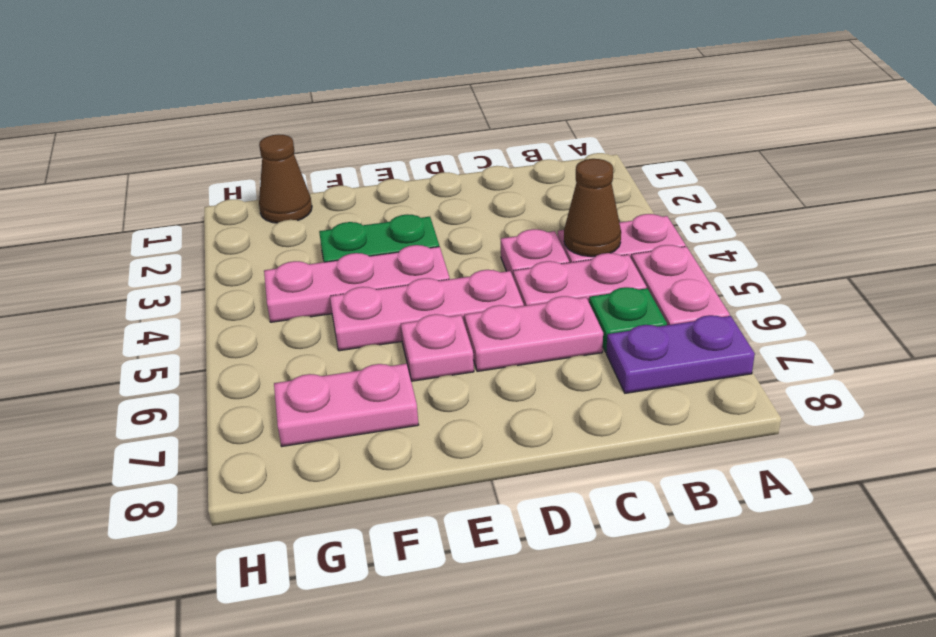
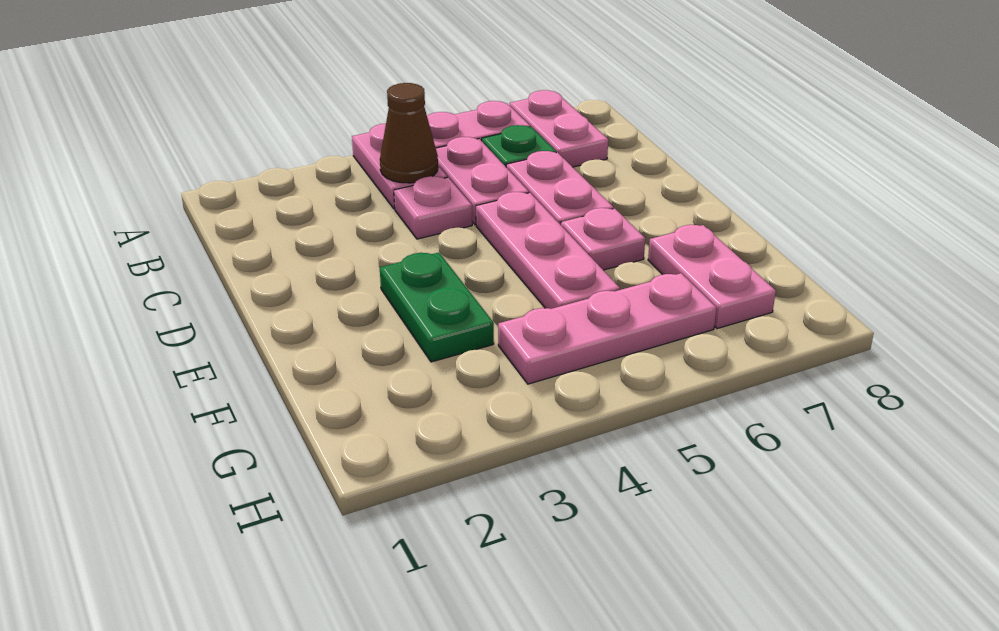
purple 1x2 plate [606,315,755,393] -> pink 1x2 plate [510,90,608,167]
pink 1x3 plate [264,245,450,322] -> pink 1x3 plate turned to [498,273,716,384]
brown 1x1 cone [259,134,312,223] -> none

